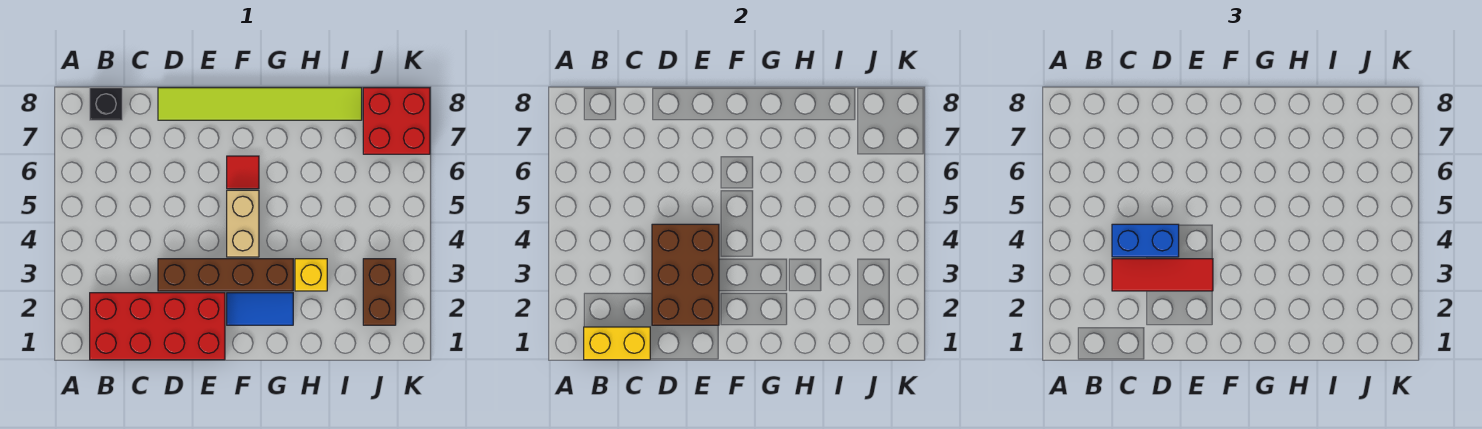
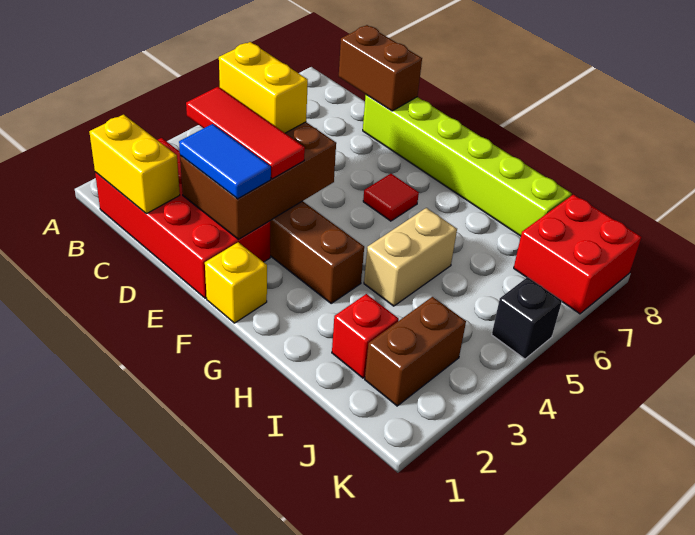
black 1x1 brick [90,88,122,120] -> black 1x1 brick moved to [492,277,562,359]
blue 1x2 brick [1112,224,1179,257] -> yellow 1x2 brick [219,42,308,133]
none -> brown 1x2 brick [339,25,422,111]
lime 1x6 tile [158,88,362,120] -> lime 1x6 brick [363,95,572,236]
blue 1x2 tile [227,293,293,325] -> blue 1x2 tile moved to [179,124,271,199]
tan 1x2 brick [227,190,259,257] -> tan 1x2 brick moved to [364,208,457,306]
yellow 1x1 brick [295,259,327,291] -> yellow 1x1 brick moved to [205,242,267,323]
none -> red 1x1 brick [332,294,399,378]

